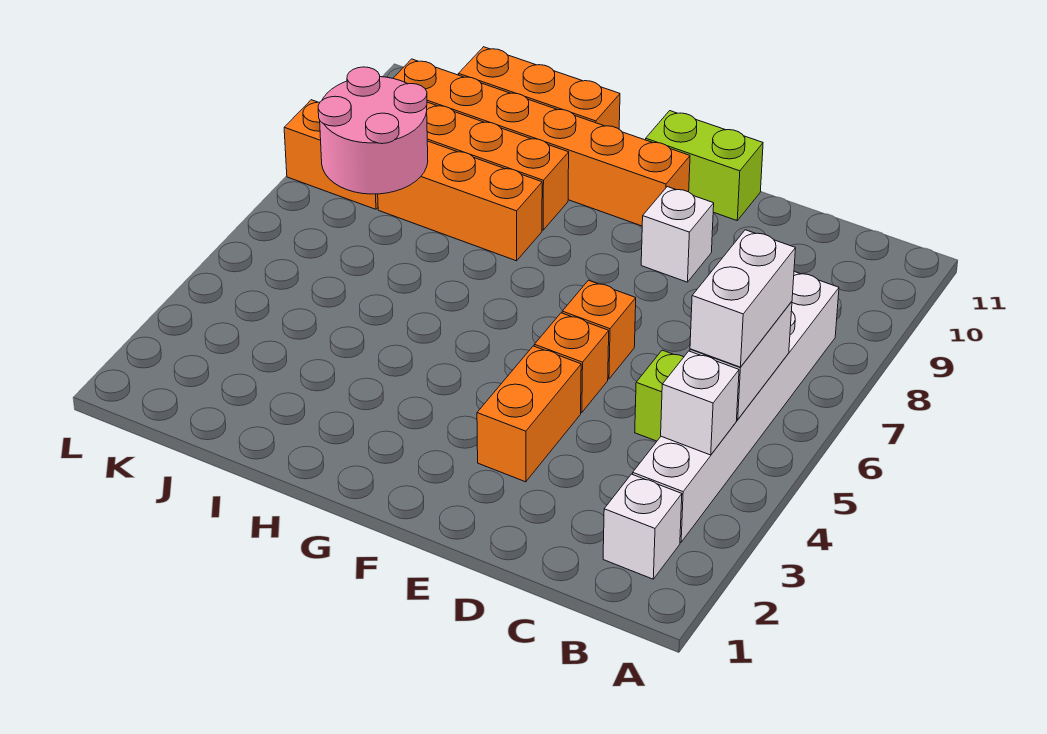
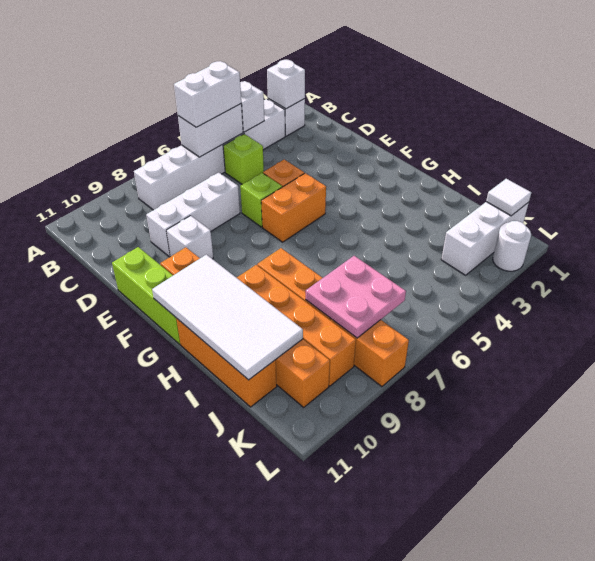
none -> white 1x1 brick [267,60,305,109]
none -> white 1x3 brick [146,173,240,257]
orange 1x2 brick [477,346,581,482] -> orange 1x2 brick moved to [261,173,326,242]
orange 1x1 brick [562,280,636,379] -> lime 1x1 brick [240,173,282,227]
lime 1x2 brick [646,111,763,220] -> lime 1x3 brick [112,247,180,344]
none -> white 2x4 tile [152,255,303,380]
pink 2x2 round brick [318,67,428,194] -> pink 2x2 plate [306,256,406,338]
none -> white 1x3 brick [441,202,529,275]
none -> white 1x1 tile [486,179,531,216]
none -> white 1x1 round brick [493,221,531,271]

